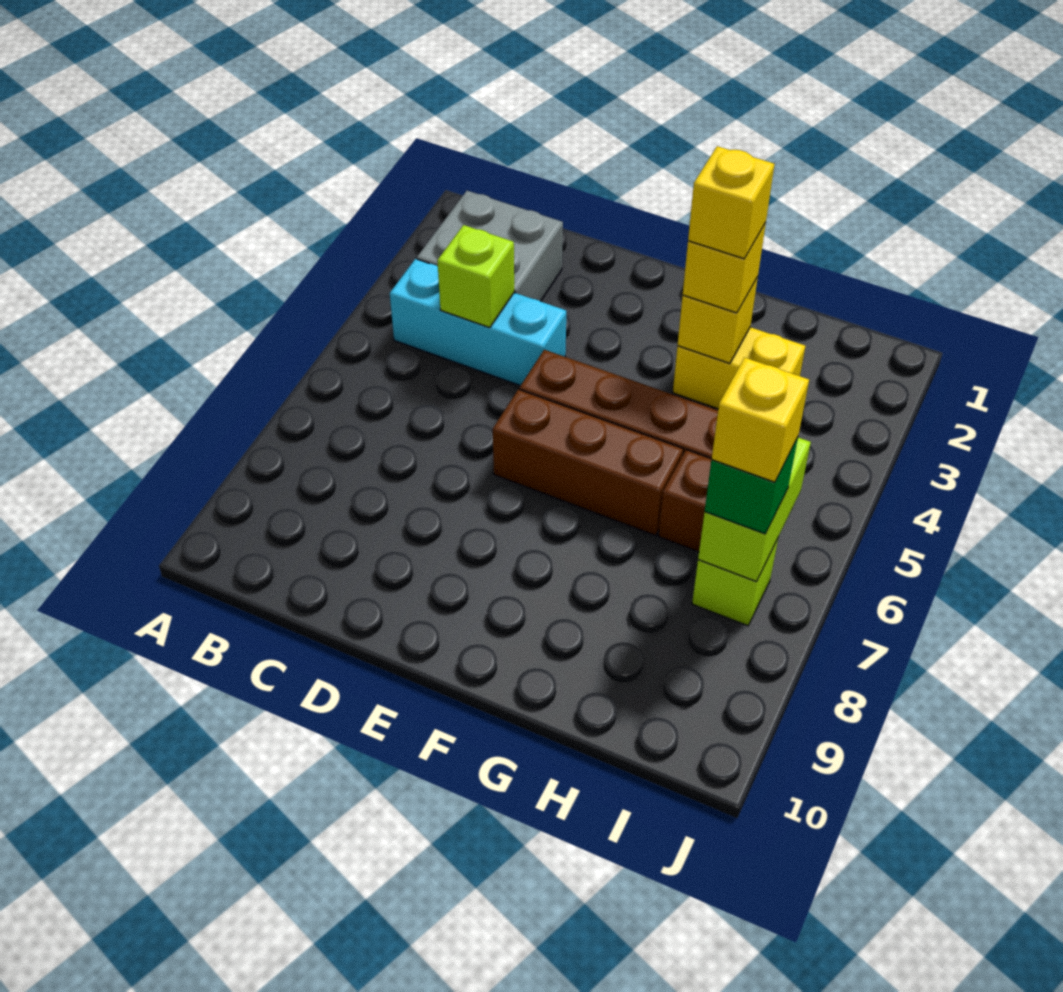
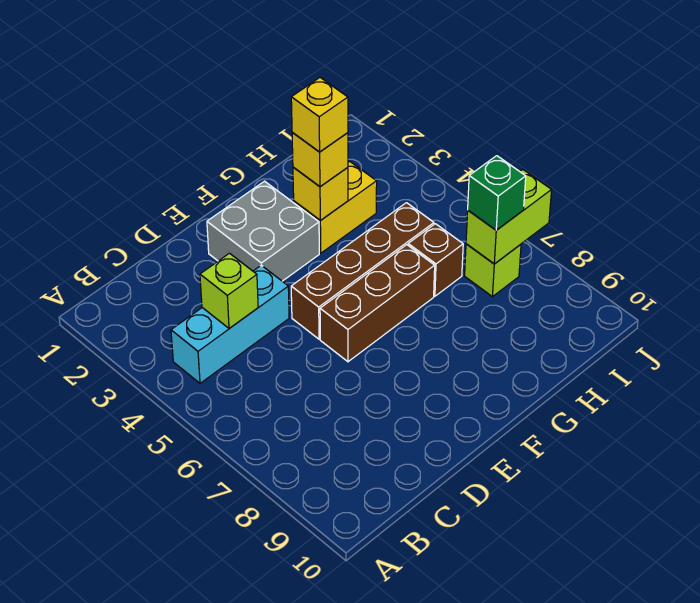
grey 2x2 brick [417,191,563,301] -> grey 2x2 brick moved to [207,181,319,281]
lime 1x2 brick [698,437,811,582] -> lime 1x2 brick turned to [466,170,552,264]
yellow 1x1 brick [712,357,809,482] -> none

